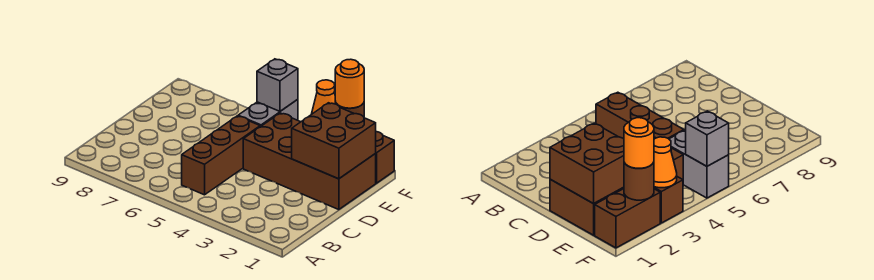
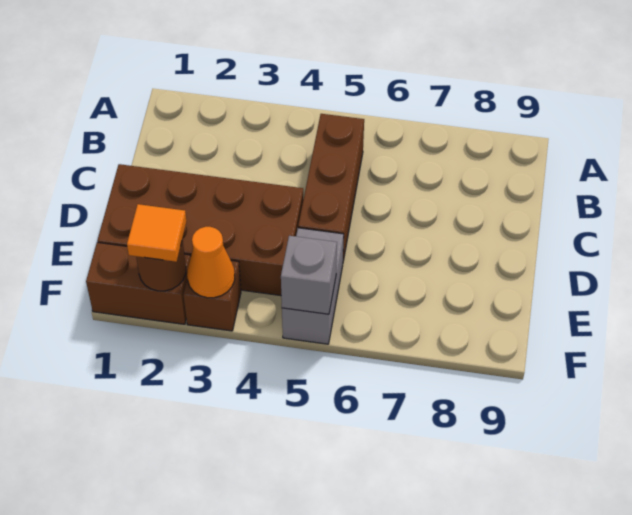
brown 2x2 brick [292,103,376,179] -> none
orange 1x1 round brick [335,59,364,108] -> orange 1x1 tile [127,204,186,262]

